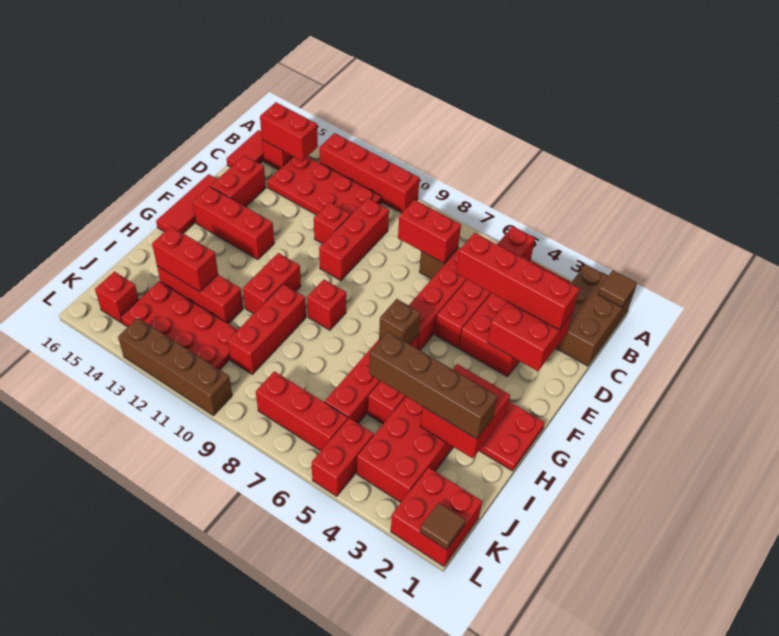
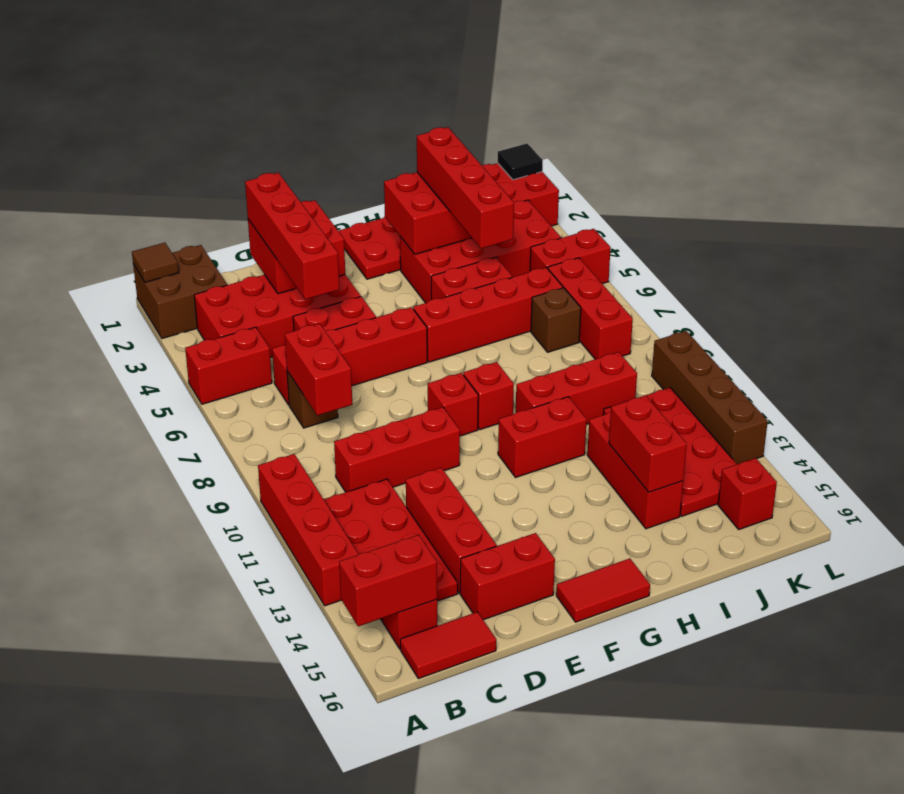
brown 2x3 brick [556,264,634,366] -> brown 2x2 brick [133,245,227,339]
red 1x2 brick [260,102,318,161] -> red 1x2 brick turned to [339,535,437,626]
red 1x1 brick [314,202,351,244] -> red 1x1 brick moved to [428,373,478,436]
red 1x3 tile [156,174,217,233] -> red 1x2 tile [556,558,650,622]
red 1x3 brick [192,187,274,260] -> red 1x3 brick moved to [406,468,497,593]
brown 1x1 brick [379,299,421,344] -> brown 1x1 brick moved to [531,288,581,352]
brown 1x4 brick [369,332,498,439] -> red 1x4 brick [417,127,514,249]
brown 1x1 tile [420,503,466,550] -> black 1x1 tile [498,143,543,180]

